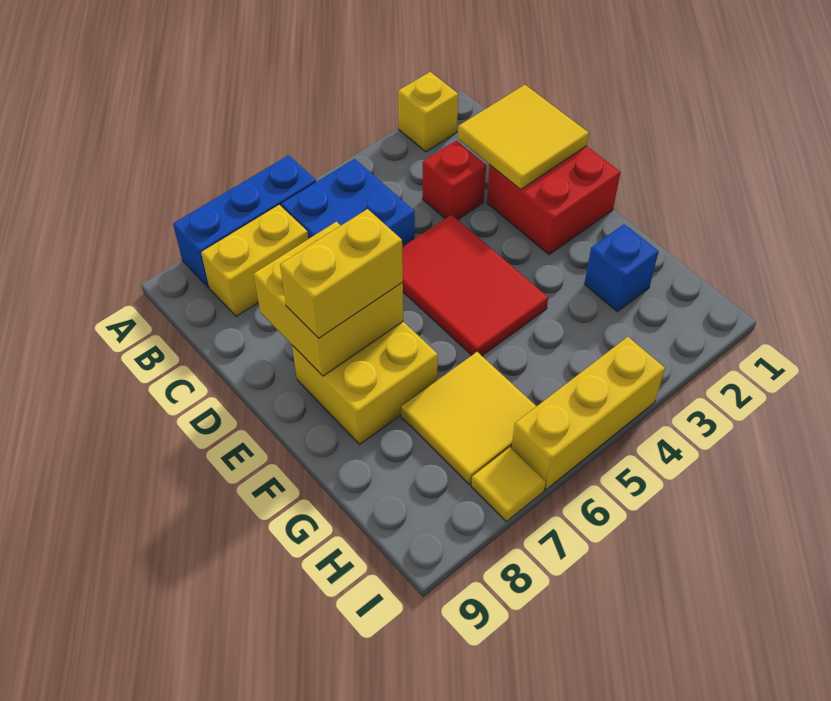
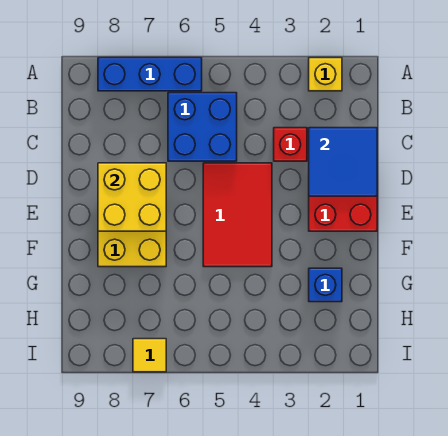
yellow 1x2 brick [201,205,308,317] -> none
yellow 2x2 tile [458,85,589,190] -> blue 2x2 tile [309,128,377,196]
yellow 1x2 brick [280,209,403,338] -> none
yellow 2x2 tile [401,352,536,485] -> none
yellow 1x3 brick [511,337,665,490] -> none

